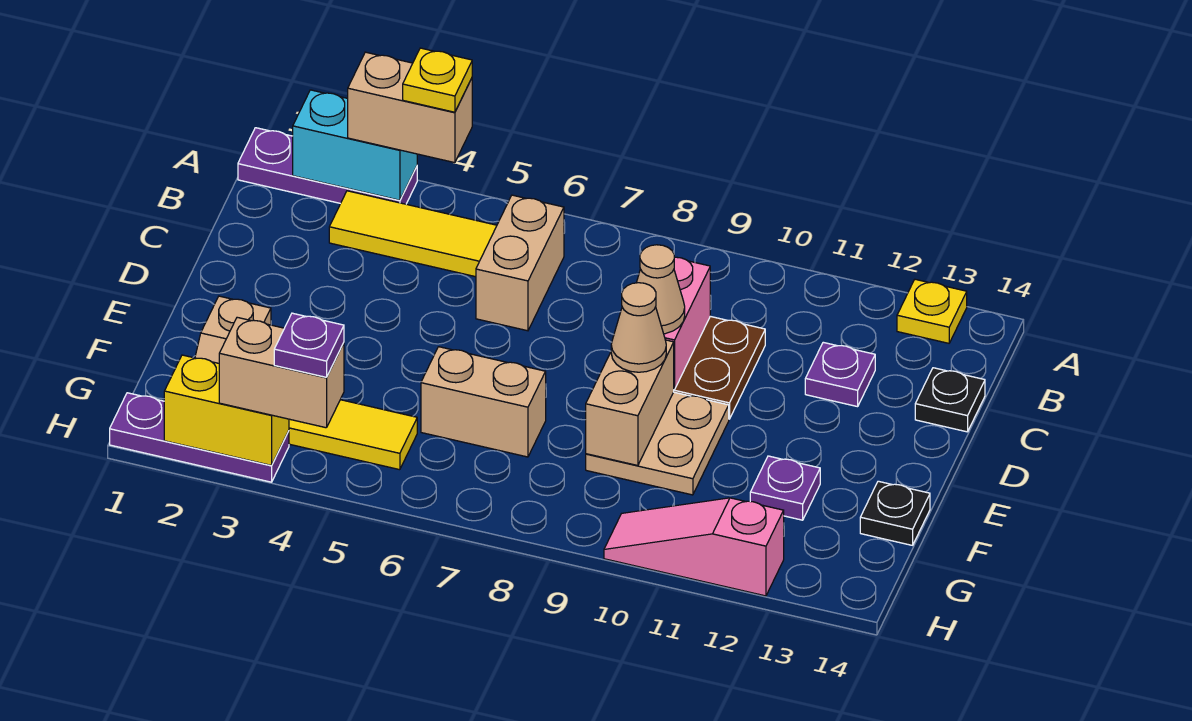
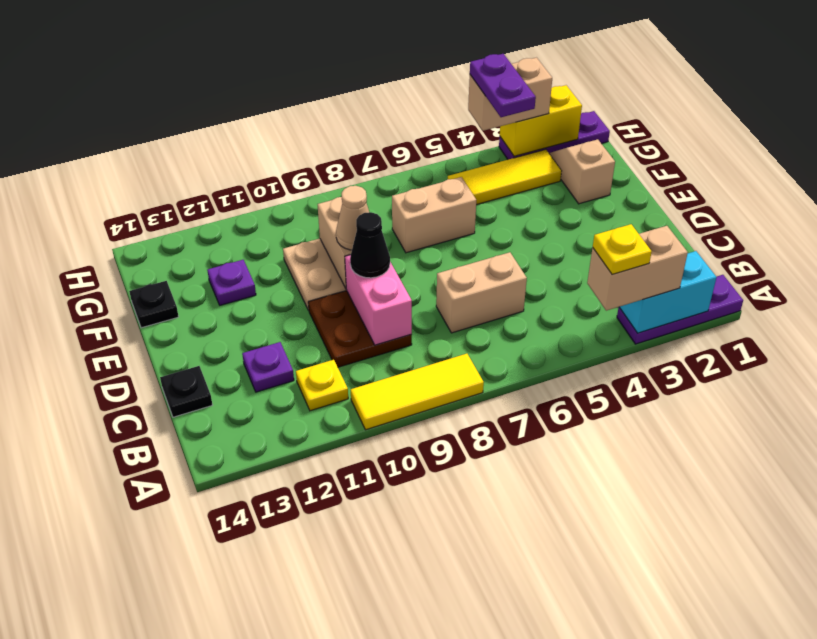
yellow 1x1 plate [897,279,967,343] -> yellow 1x1 plate moved to [296,360,348,411]
yellow 1x3 tile [329,191,497,277] -> yellow 1x3 tile moved to [351,354,484,430]
tan 1x2 brick [476,195,564,331] -> tan 1x2 brick turned to [436,252,527,333]
tan 1x1 cone [636,245,685,334] -> black 1x1 cone [350,212,390,278]
purple 1x1 plate [274,313,344,377] -> purple 1x2 plate [470,54,536,117]
pink 1x3 slope [604,498,784,596] -> none

